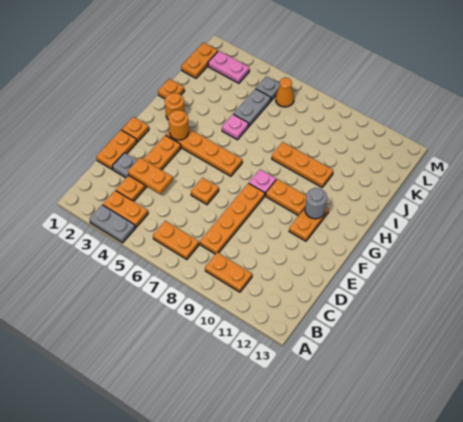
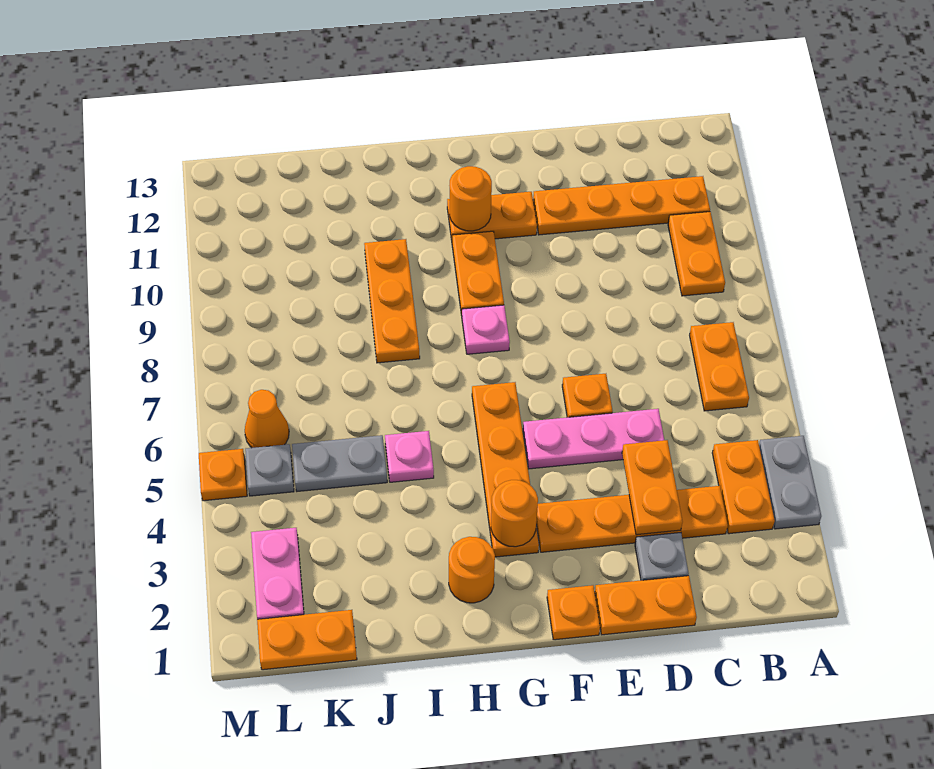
orange 1x4 plate [200,183,265,254] -> orange 1x4 plate moved to [533,176,710,235]
none -> pink 1x3 plate [523,409,664,469]
grey 1x1 round brick [305,188,327,219] -> orange 1x1 round brick [450,166,492,231]
orange 1x1 plate [158,79,184,99] -> orange 1x1 plate moved to [199,449,247,501]

